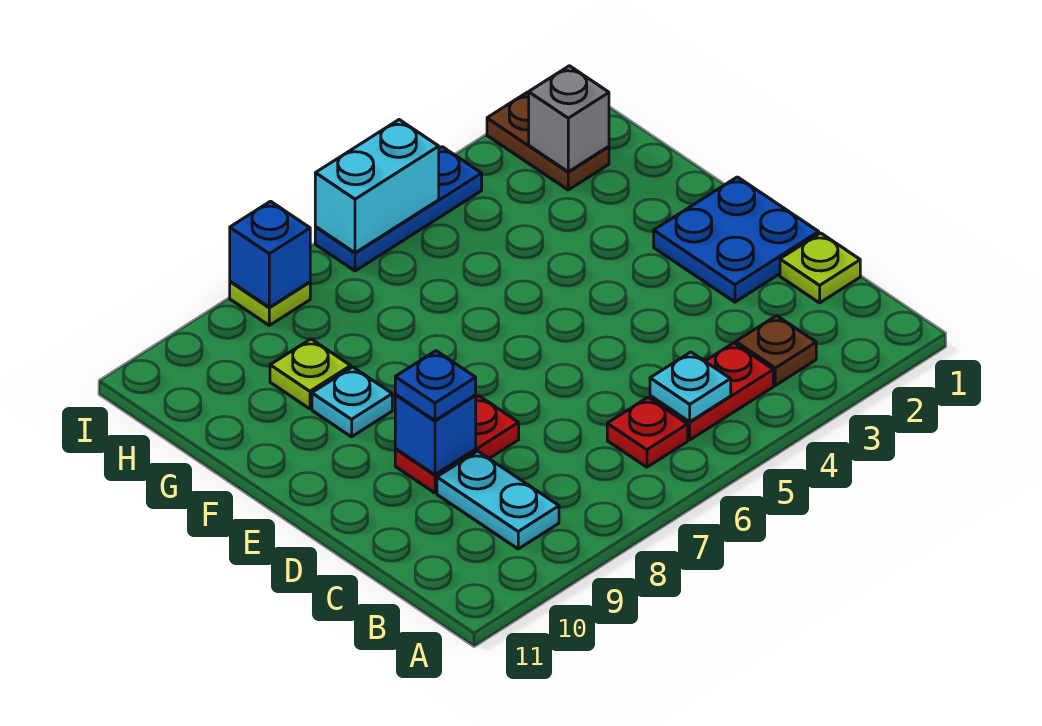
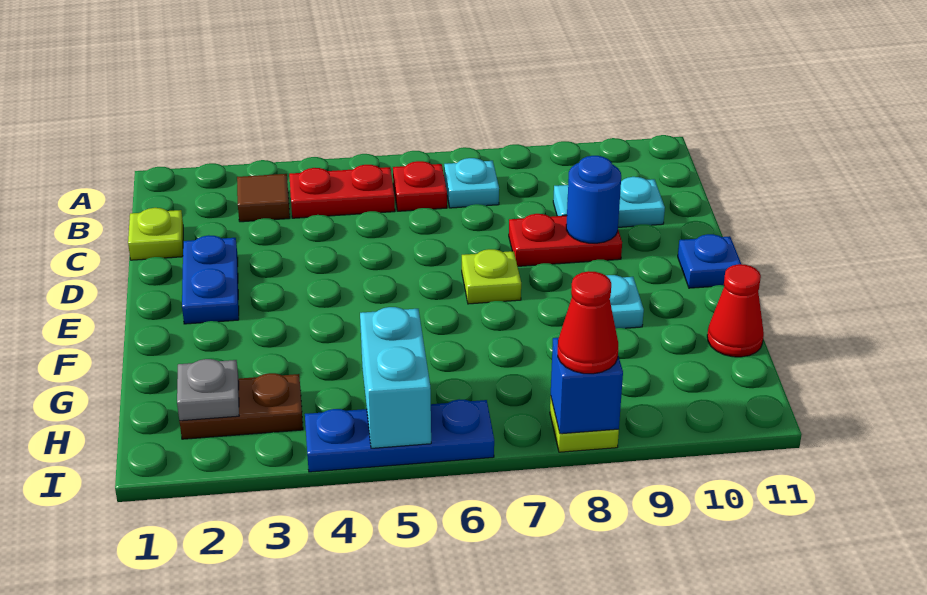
brown 1x1 plate [736,316,816,385] -> brown 1x1 tile [237,174,290,222]
cyan 1x1 plate [650,352,731,422] -> cyan 1x1 plate moved to [444,158,499,208]
cyan 1x2 plate [437,451,559,549] -> cyan 1x2 plate turned to [553,177,665,227]
blue 2x2 plate [654,177,819,302] -> blue 1x2 plate [182,235,239,324]
blue 1x1 brick [395,394,476,475] -> blue 1x1 round brick [566,156,621,243]
blue 1x1 plate [395,351,476,420] -> blue 1x1 plate moved to [678,234,741,288]
lime 1x1 plate [270,339,351,409] -> lime 1x1 plate moved to [462,249,521,304]
none -> red 1x1 cone [707,264,764,357]
brown 1x2 plate [487,92,609,190] -> brown 1x2 plate turned to [180,373,303,439]
grey 1x1 brick [529,66,609,172] -> grey 1x1 plate [177,359,239,421]
cyan 1x2 brick [315,120,439,253] -> cyan 1x2 brick turned to [360,307,431,448]
none -> red 1x1 cone [558,271,618,374]

